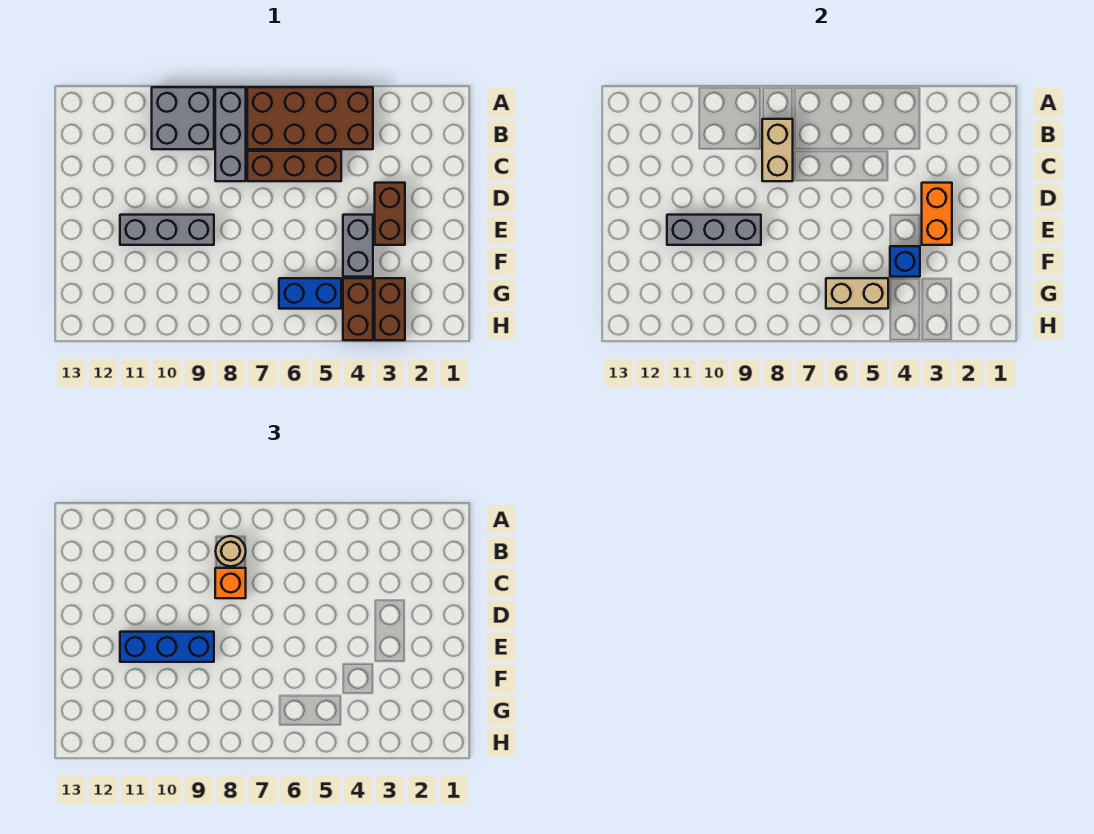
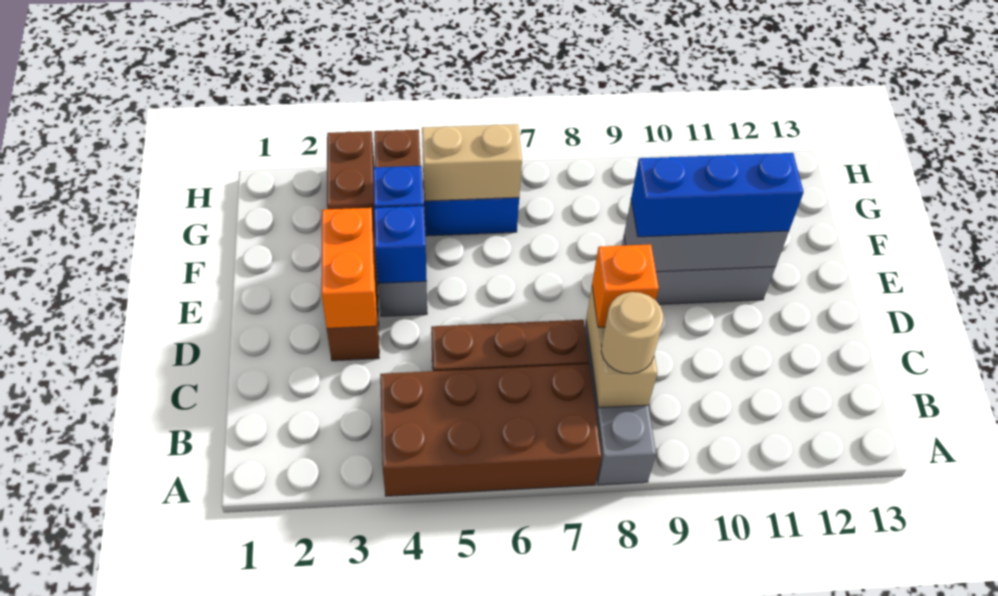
grey 2x2 brick [152,87,214,149] -> none
none -> blue 1x1 brick [374,206,427,283]

